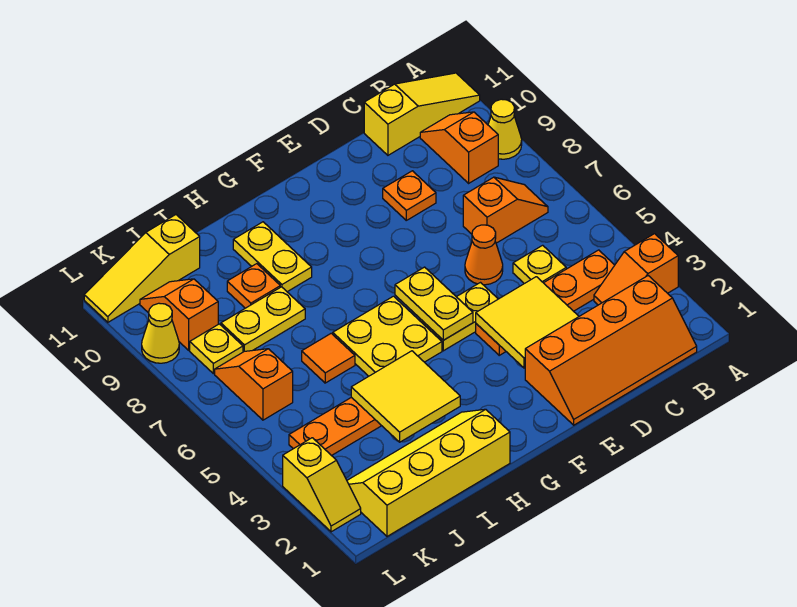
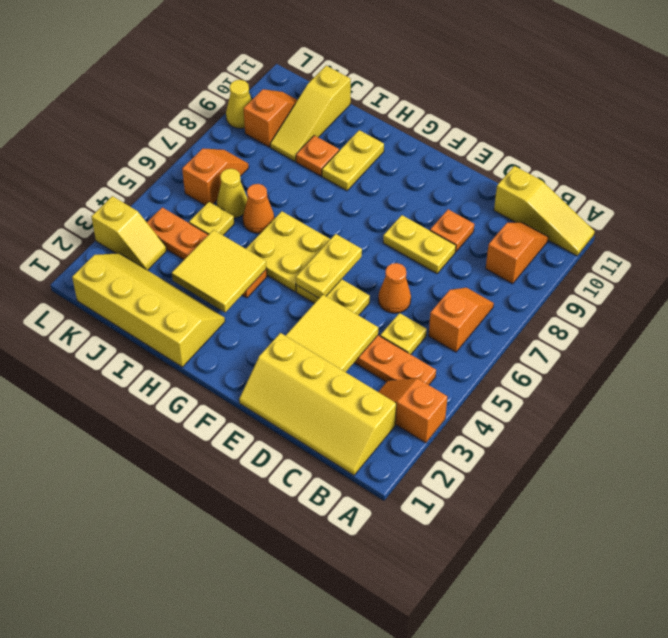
yellow 1x1 cone [488,99,522,159] -> yellow 1x1 cone moved to [217,169,247,218]
orange 2x4 slope [525,276,697,425] -> yellow 2x4 slope [239,333,396,475]
orange 1x2 slope [463,177,548,243] -> orange 1x2 slope turned to [429,287,494,352]
orange 1x1 tile [302,333,355,383] -> orange 1x1 cone [243,184,274,233]
yellow 1x2 plate [221,287,305,352] -> yellow 1x2 plate moved to [383,215,456,274]
yellow 1x3 slope [84,215,200,322] -> yellow 1x3 slope turned to [270,66,351,161]
yellow 1x1 plate [190,324,243,374] -> yellow 1x1 plate moved to [189,202,234,235]
yellow 1x2 slope [283,438,361,532] -> yellow 1x2 slope turned to [91,196,167,270]

